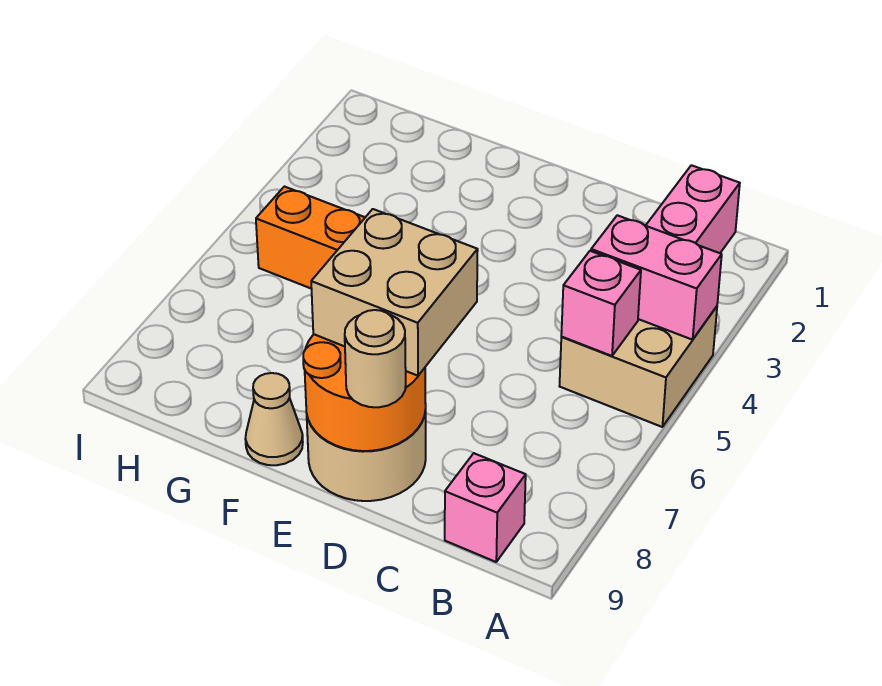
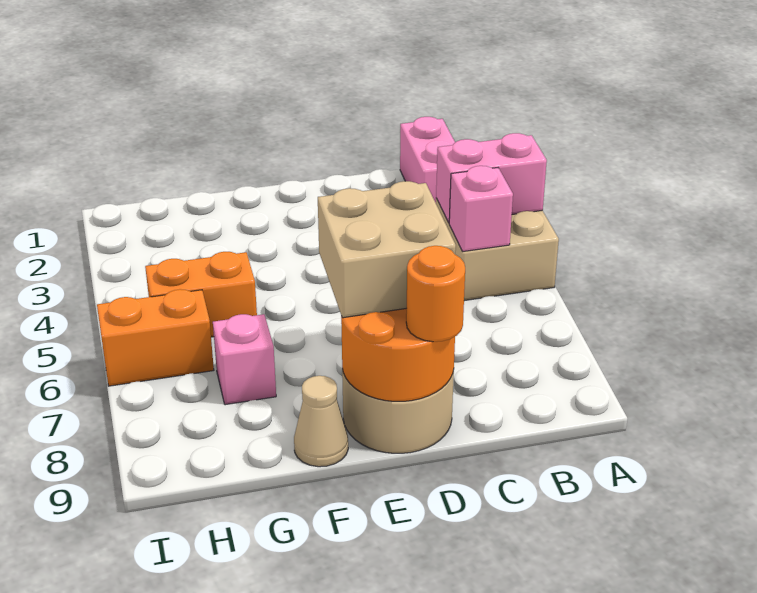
pink 1x1 brick [445,453,526,562] -> pink 1x1 brick moved to [213,314,276,405]
tan 1x1 round brick [345,310,406,407] -> orange 1x1 round brick [406,246,465,342]
none -> orange 1x2 brick [97,289,214,386]

